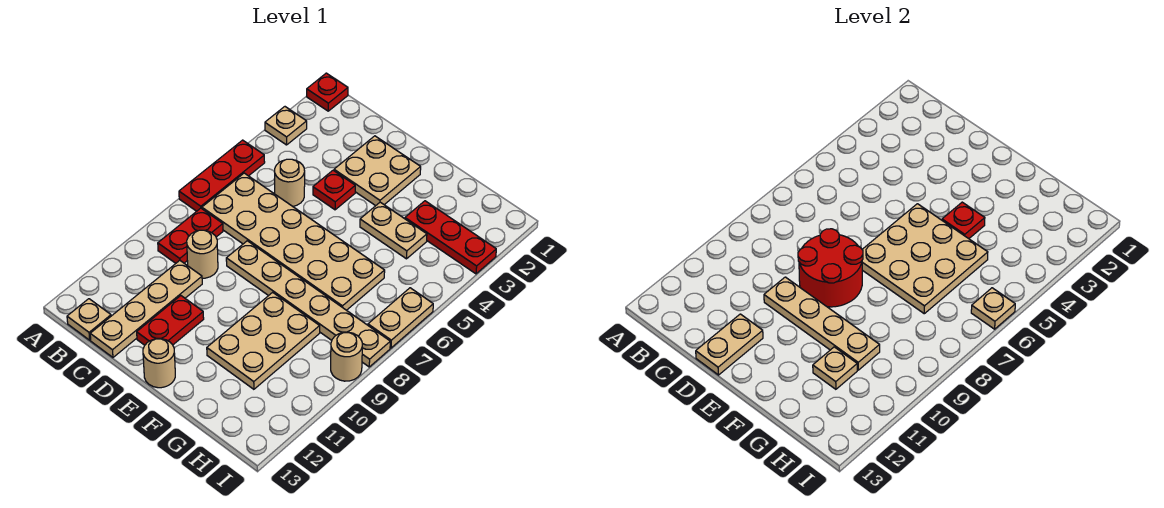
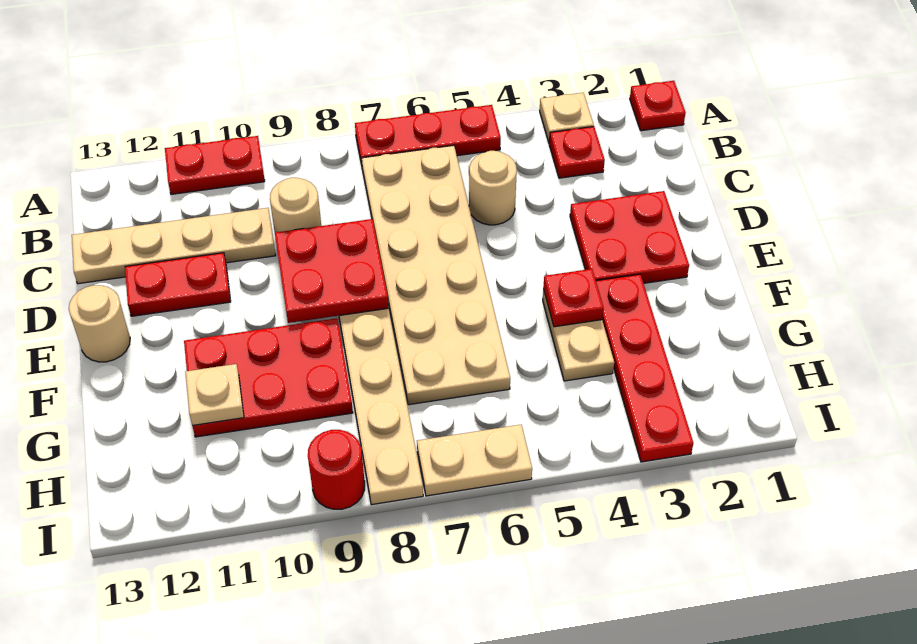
red 1x2 plate [158,208,223,263] -> red 1x2 plate moved to [165,136,265,194]
tan 1x1 plate [67,299,111,340] -> none
tan 2x2 plate [334,136,421,206] -> red 2x2 plate [570,191,689,283]
red 1x1 plate [313,170,355,210] -> red 1x1 plate moved to [549,127,605,178]
red 2x2 round brick [798,229,863,307] -> red 2x2 plate [275,219,388,323]
tan 1x4 plate [764,277,880,370] -> none
tan 1x2 plate [696,314,763,375] -> none
tan 3x3 plate [862,204,988,314] -> none
tan 2x3 plate [207,292,320,389] -> red 2x3 plate [184,318,353,437]
red 1x3 plate [405,201,496,274] -> red 1x4 plate [596,274,694,462]
tan 1x1 plate [971,288,1015,329] -> none
tan 1x1 round brick [331,332,362,381] -> red 1x1 round brick [308,430,365,509]

